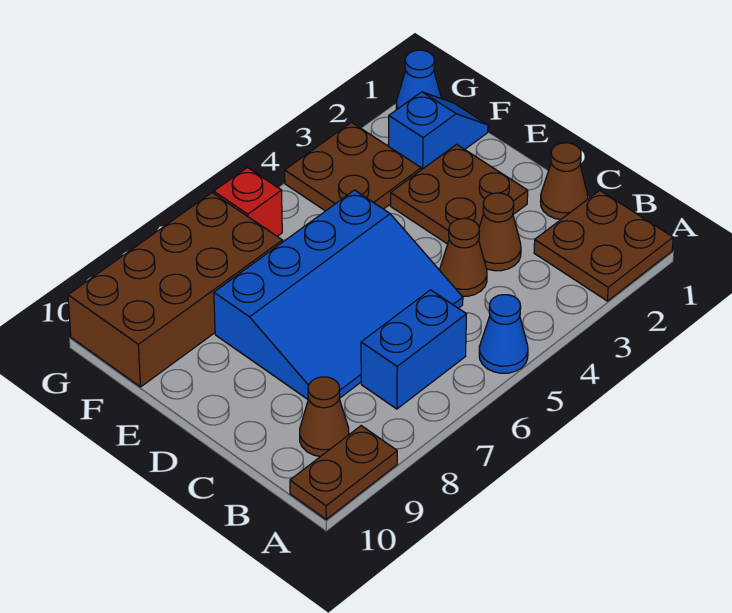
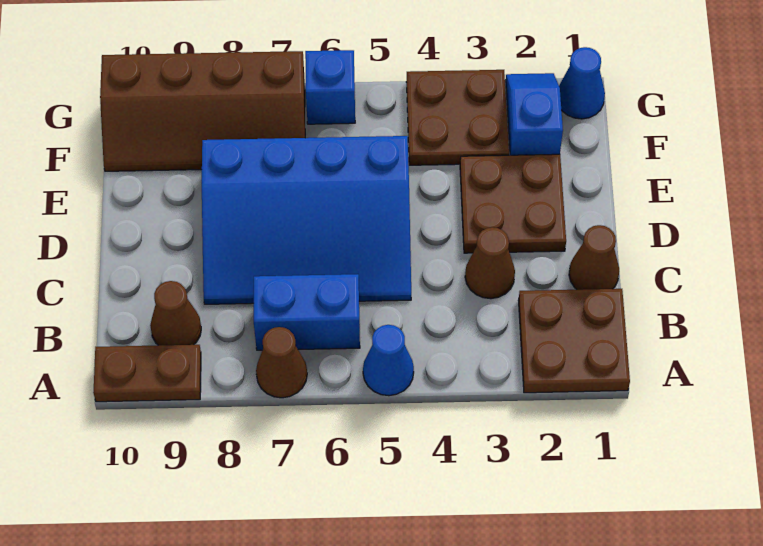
brown 1x1 cone [440,219,487,296] -> brown 1x1 cone moved to [256,327,307,398]
blue 1x2 slope [389,92,488,170] -> blue 1x2 slope turned to [506,73,563,155]
brown 2x4 brick [68,193,282,387] -> brown 2x4 slope [100,51,305,171]
red 1x1 brick [214,167,282,236] -> blue 1x1 brick [305,50,355,124]

